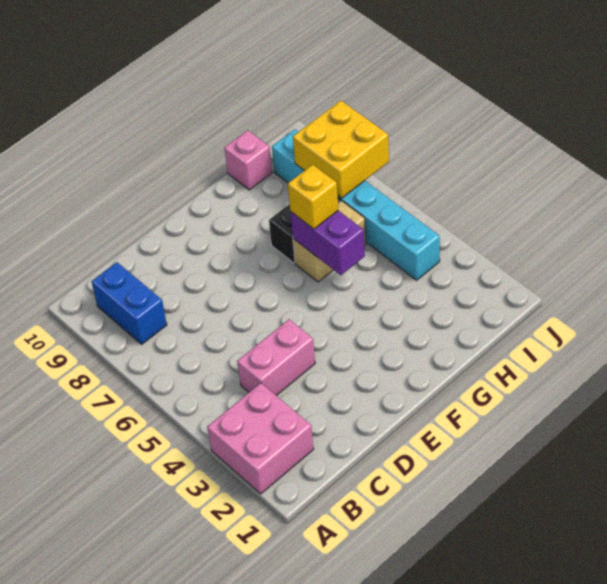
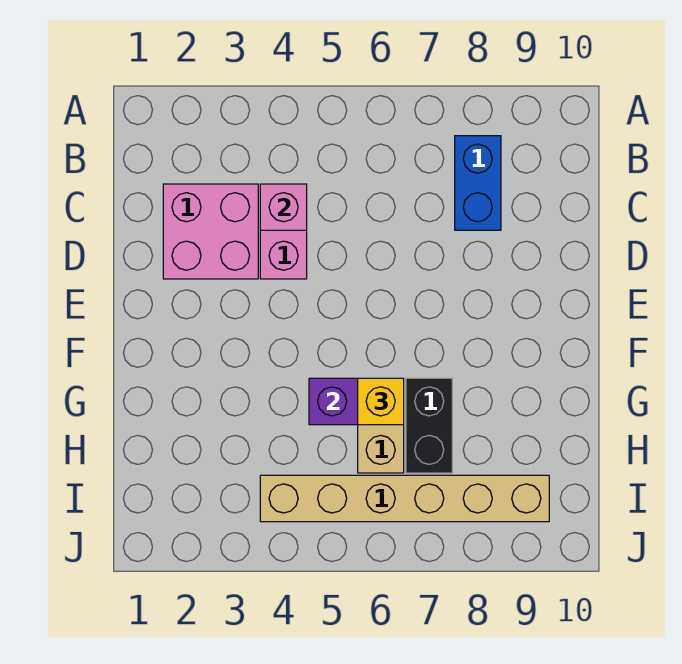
pink 2x2 brick [207,383,314,494] -> pink 2x2 brick moved to [163,184,258,279]
blue 1x2 brick [92,262,167,344] -> blue 1x2 brick turned to [455,136,501,230]
pink 1x1 brick [225,130,272,190] -> pink 1x1 brick moved to [260,184,307,230]
cyan 1x6 brick [272,129,440,280] -> tan 1x6 brick [260,475,549,522]
yellow 2x2 brick [293,101,389,198] -> none

